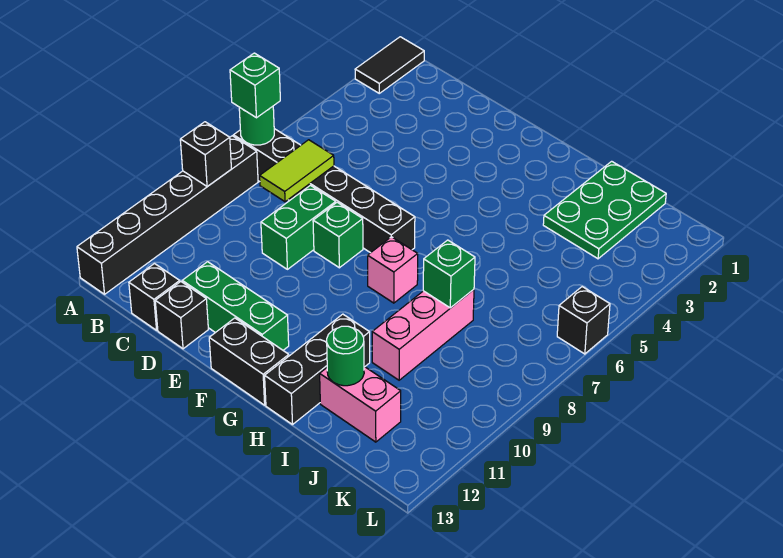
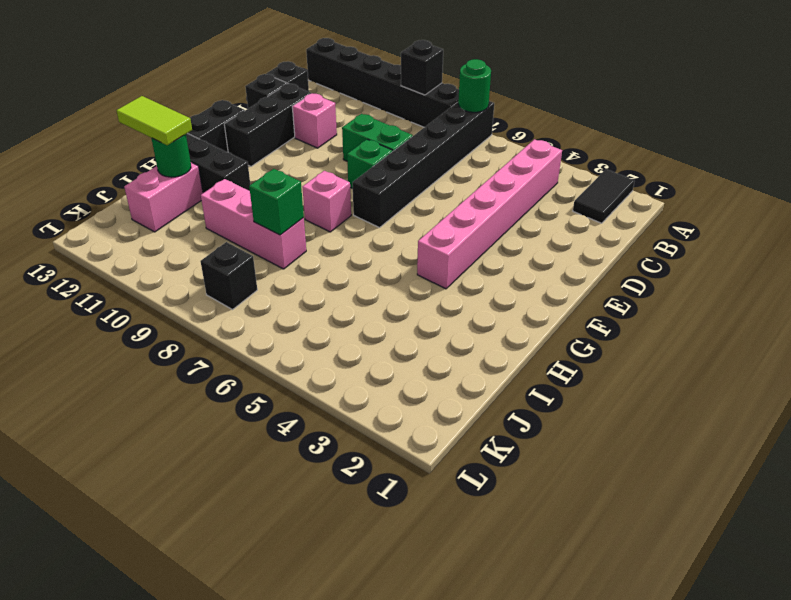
black 1x2 tile [355,37,424,93] -> black 1x2 tile turned to [573,169,635,223]
green 1x1 brick [230,53,280,118] -> none
none -> pink 1x6 brick [417,139,562,289]
lime 1x2 tile [260,140,334,202] -> lime 1x2 tile moved to [117,96,192,145]
none -> pink 1x1 brick [292,94,337,148]
green 1x3 brick [182,262,289,350] -> black 1x3 brick [224,84,311,166]
green 2x3 plate [543,161,666,259] -> none
black 1x1 brick [557,287,610,354] -> black 1x1 brick moved to [200,242,257,309]

